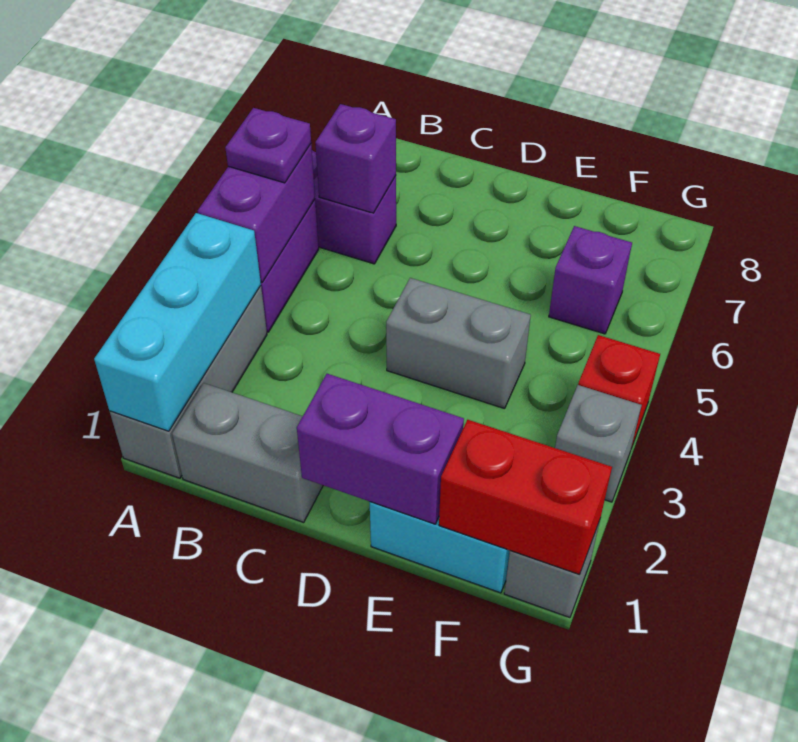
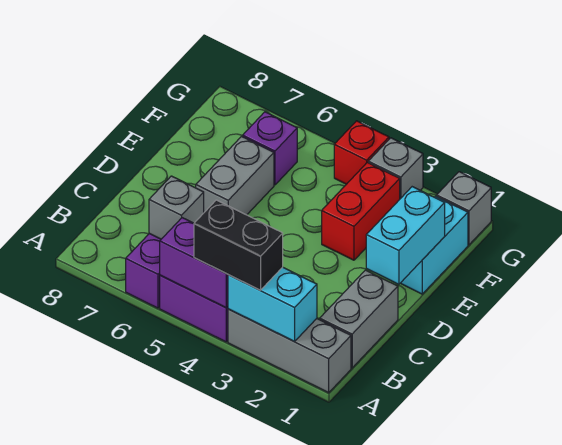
cyan 1x3 brick [94,213,261,431] -> cyan 1x2 brick [228,267,317,341]
none -> black 1x2 brick [194,200,283,290]
purple 1x1 plate [225,108,311,183] -> none
purple 1x1 brick [315,104,396,213] -> grey 1x1 brick [149,176,204,239]
purple 1x2 brick [297,374,464,524] -> cyan 1x2 brick [366,187,445,284]
grey 1x2 brick [386,278,531,409] -> grey 1x2 brick moved to [196,137,274,215]
red 1x2 brick [439,420,612,575] -> red 1x2 brick moved to [322,162,400,260]

